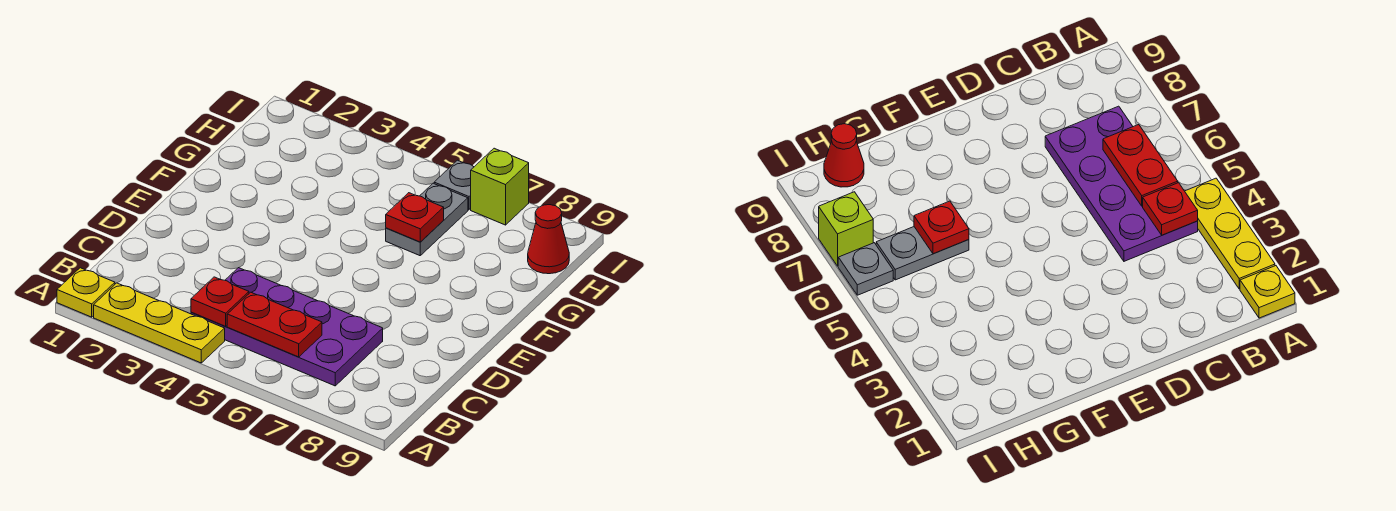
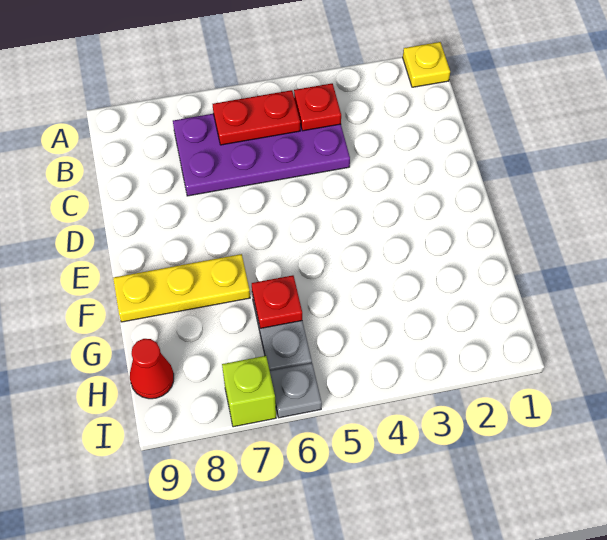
yellow 1x3 plate [94,283,225,363] -> yellow 1x3 plate moved to [113,254,250,322]

